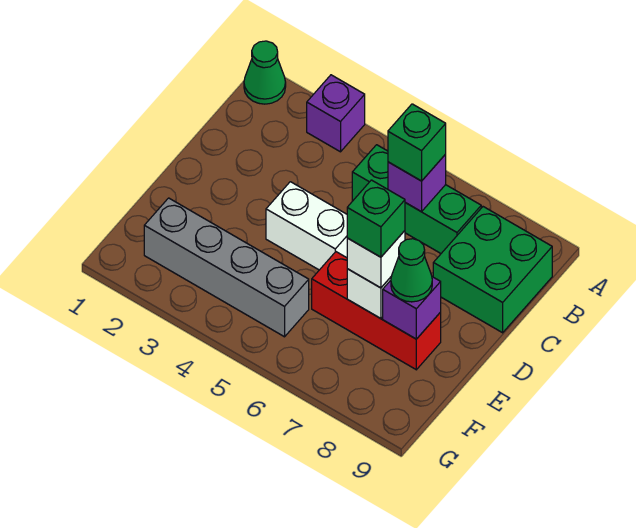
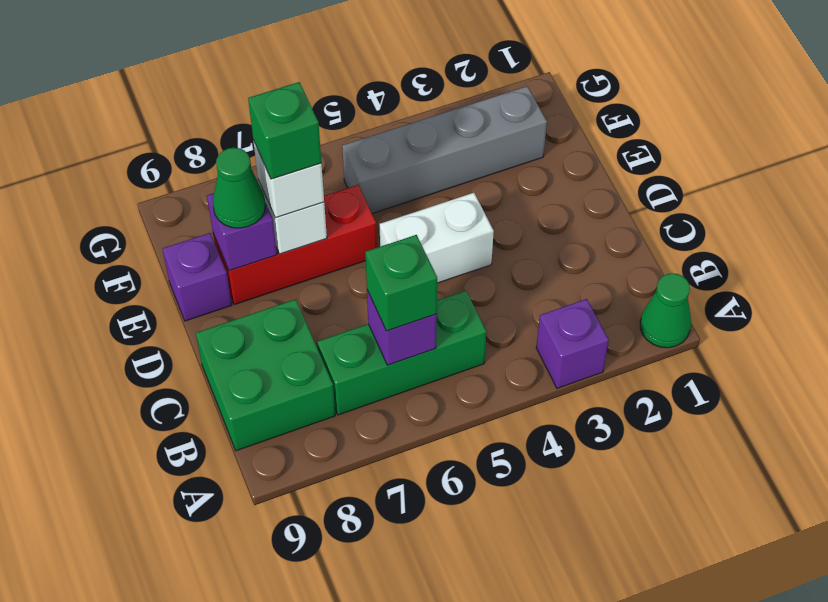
none -> purple 1x1 brick [163,233,232,321]

